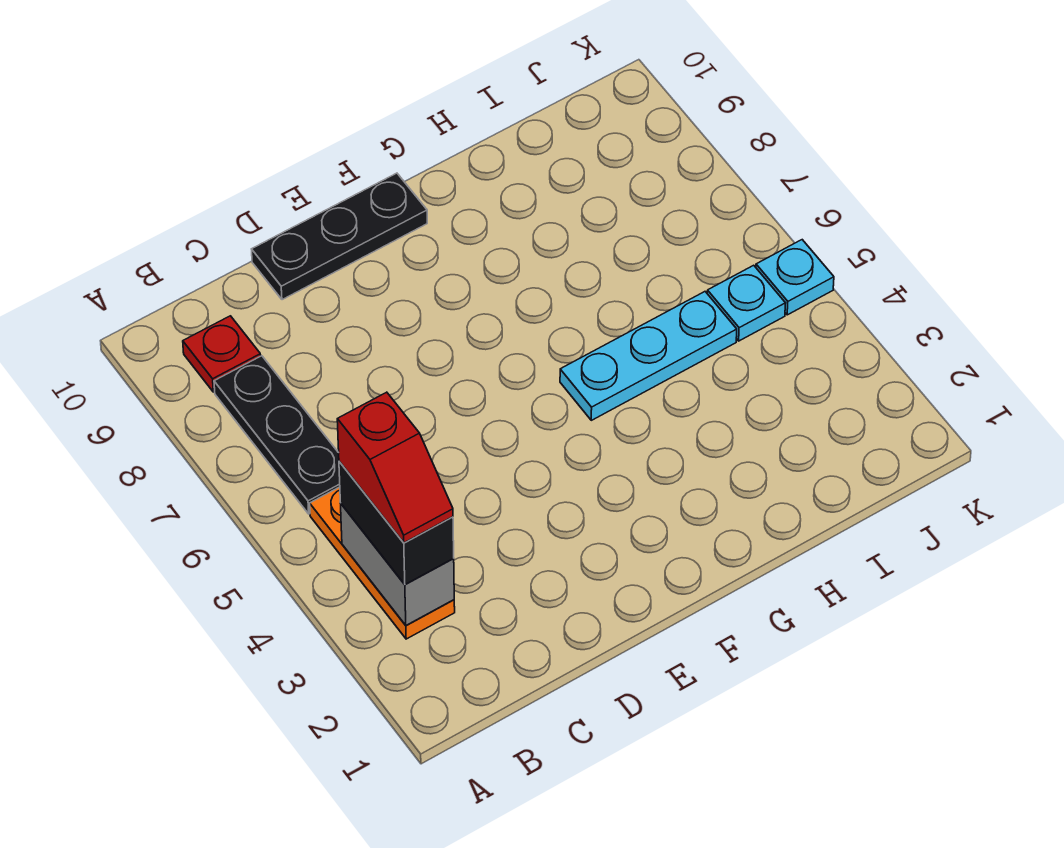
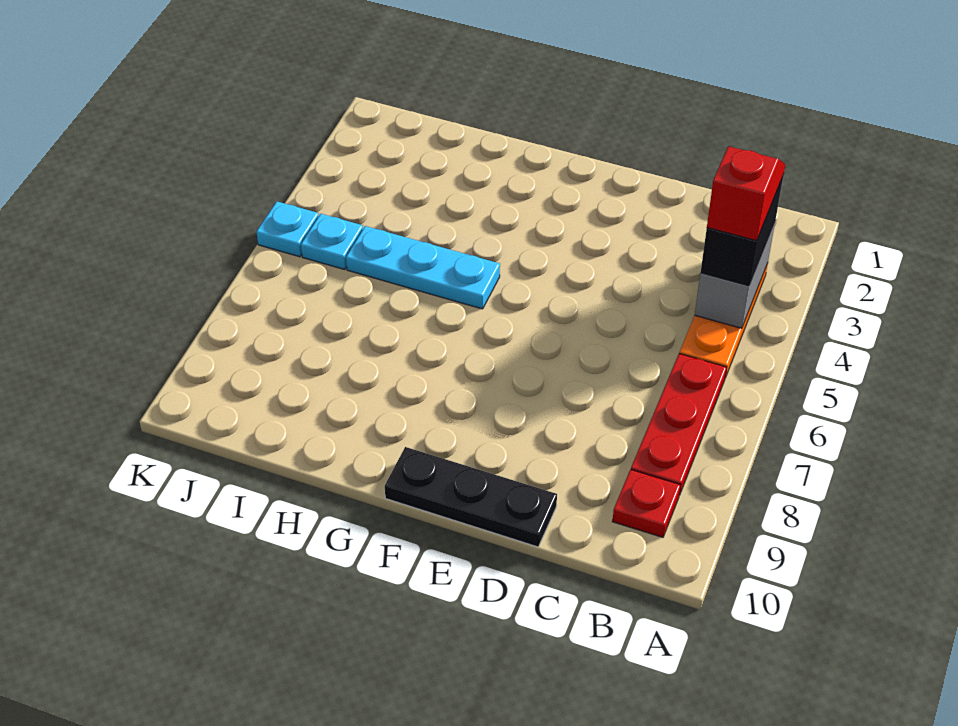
black 1x3 plate [214,356,340,514] -> red 1x3 plate [631,354,727,495]

